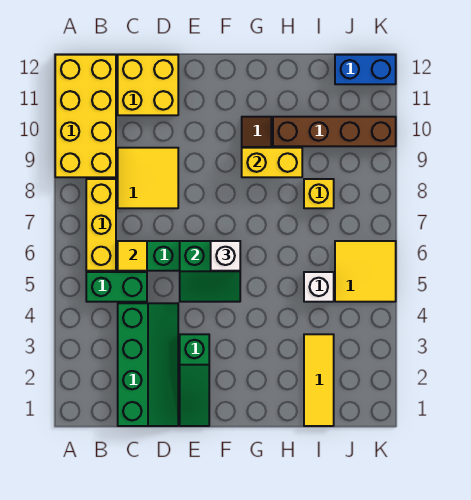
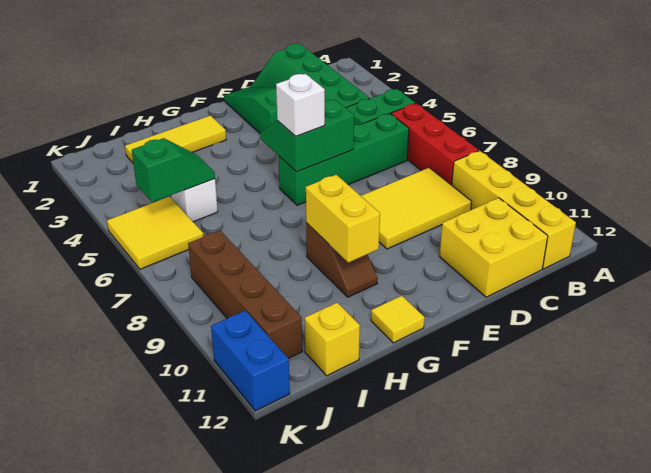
yellow 2x4 brick [55,55,116,177] -> yellow 1x4 brick [452,151,576,269]
yellow 1x3 brick [86,179,116,271] -> red 1x3 brick [391,103,479,185]
yellow 1x1 tile [118,241,147,271] -> yellow 1x1 tile moved to [371,296,425,343]
yellow 2x2 tile [118,148,178,208] -> yellow 2x3 tile [361,168,472,249]
yellow 1x2 brick [242,148,302,177] -> yellow 1x2 brick turned to [306,175,380,263]
brown 1x4 brick [273,117,396,146] -> brown 1x4 brick turned to [188,230,302,359]
yellow 1x3 tile [304,334,334,426] -> yellow 1x3 tile turned to [125,116,226,163]
none -> green 1x2 slope [132,138,215,202]
yellow 1x1 brick [304,179,334,208] -> yellow 1x1 brick moved to [304,303,360,376]
blue 1x2 brick [335,55,396,84] -> blue 1x2 brick turned to [211,310,290,411]

